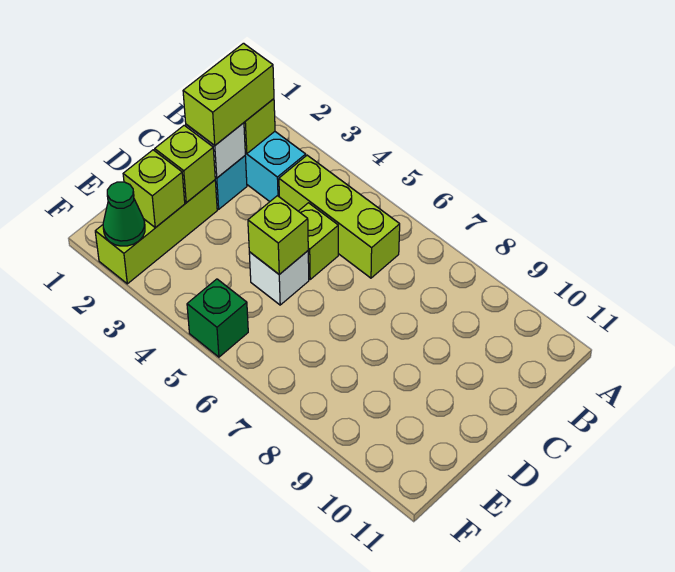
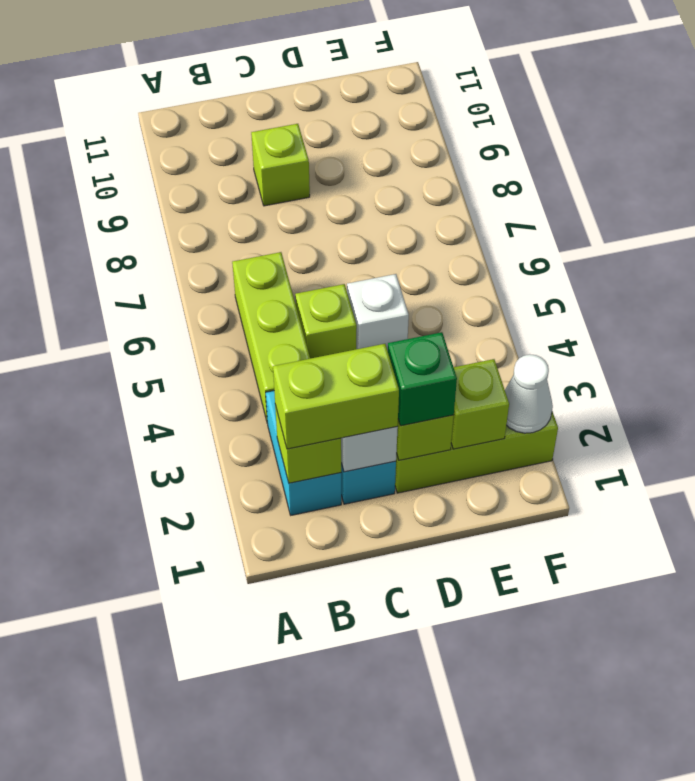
lime 1x1 brick [248,196,308,274] -> lime 1x1 brick moved to [251,124,310,206]
green 1x1 cone [103,182,145,246] -> white 1x1 cone [505,354,553,433]
green 1x1 brick [187,279,248,357] -> green 1x1 brick moved to [388,332,457,426]

